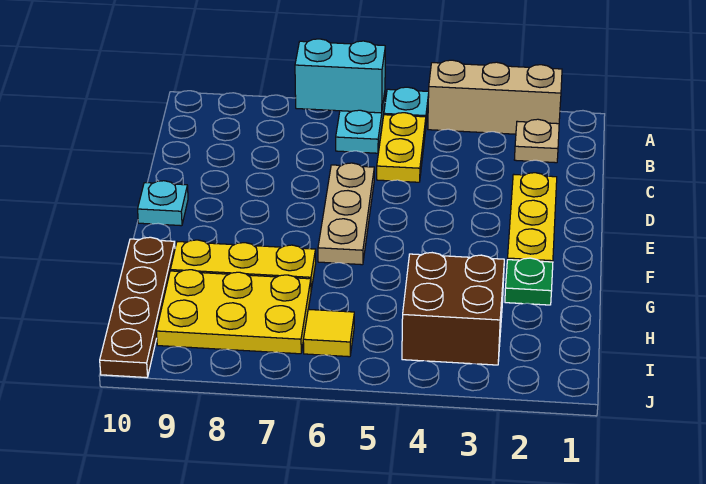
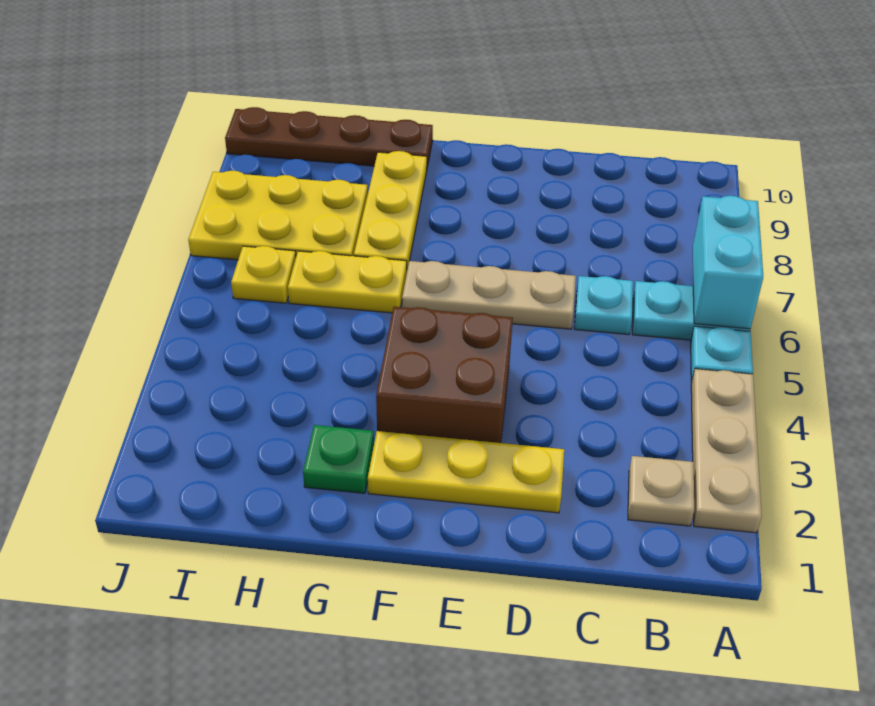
tan 1x3 brick [428,60,562,134] -> tan 1x3 plate [691,369,762,533]
yellow 1x2 plate [377,113,426,182] -> yellow 1x2 plate moved to [288,251,407,313]
cyan 1x1 plate [138,181,188,226] -> cyan 1x1 plate moved to [574,276,633,335]
brown 2x2 brick [402,253,504,365] -> brown 2x2 brick moved to [376,307,513,443]
yellow 2x3 plate [156,270,311,354] -> yellow 2x3 plate turned to [188,171,368,260]
yellow 1x1 tile [303,309,354,357] -> yellow 1x1 plate [231,246,296,303]

